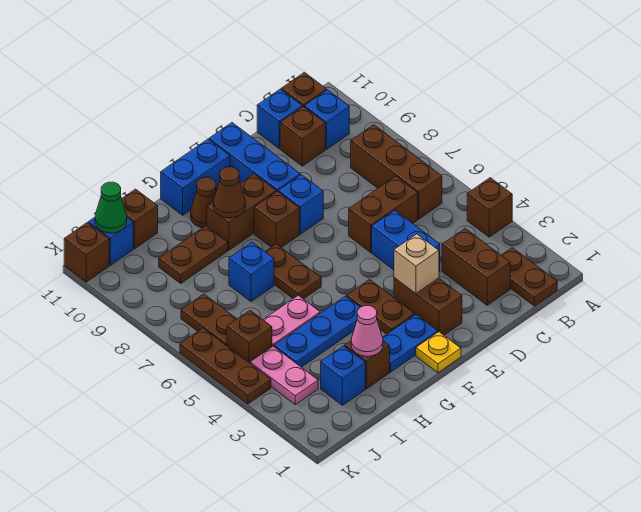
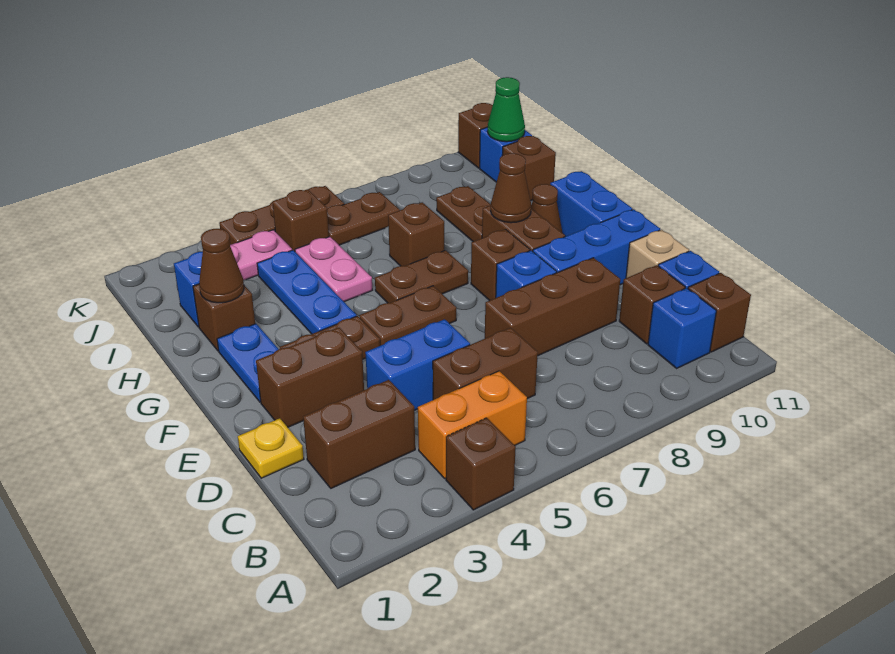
brown 1x2 plate [501,248,557,306] -> brown 1x2 plate moved to [359,286,456,346]
none -> orange 1x2 brick [418,371,527,478]
brown 1x3 brick [351,125,442,219] -> brown 1x3 brick moved to [485,258,620,356]
brown 1x2 brick [349,176,418,252] -> brown 1x2 brick turned to [433,328,538,400]
tan 1x1 brick [394,234,439,294] -> tan 1x1 brick moved to [626,230,689,278]
yellow 1x1 plate [416,332,461,373] -> yellow 1x1 plate moved to [238,418,304,478]
pink 1x1 cone [351,306,383,356] -> brown 1x1 cone [199,229,244,303]
blue 1x1 brick [229,242,274,302] -> brown 1x1 brick [388,202,444,266]

